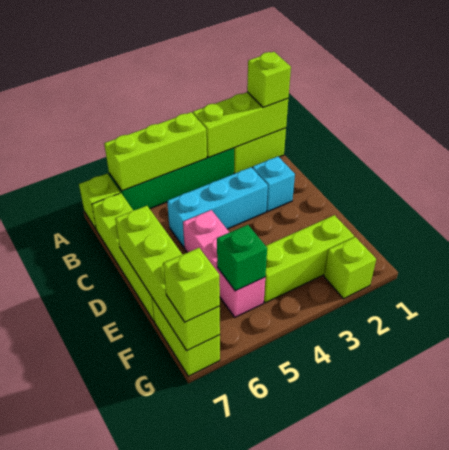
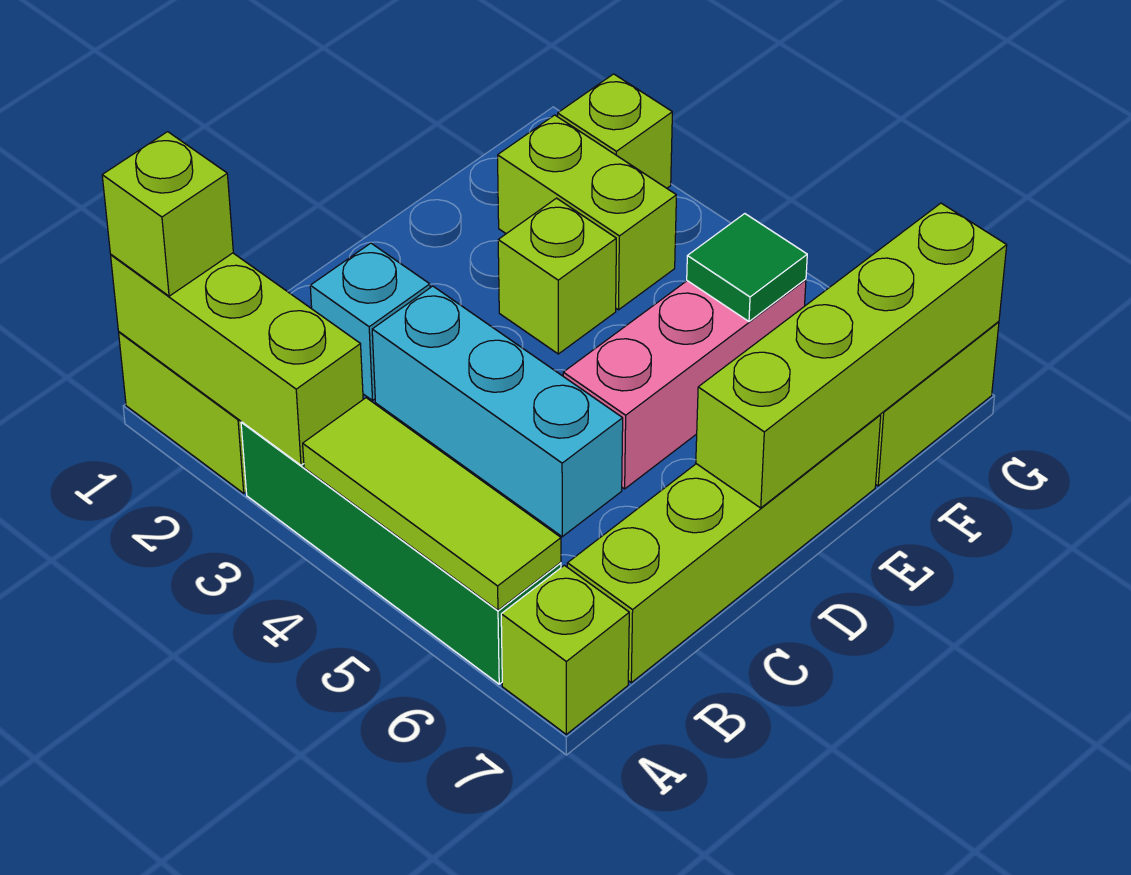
lime 1x3 brick [104,112,207,191] -> lime 1x3 tile [303,398,561,610]
lime 1x3 brick [264,215,354,303] -> lime 1x2 brick [498,115,676,310]
green 1x1 brick [217,225,267,291] -> green 1x1 tile [687,214,807,321]
lime 1x1 brick [163,248,220,322] -> lime 1x1 brick moved to [498,198,616,354]

